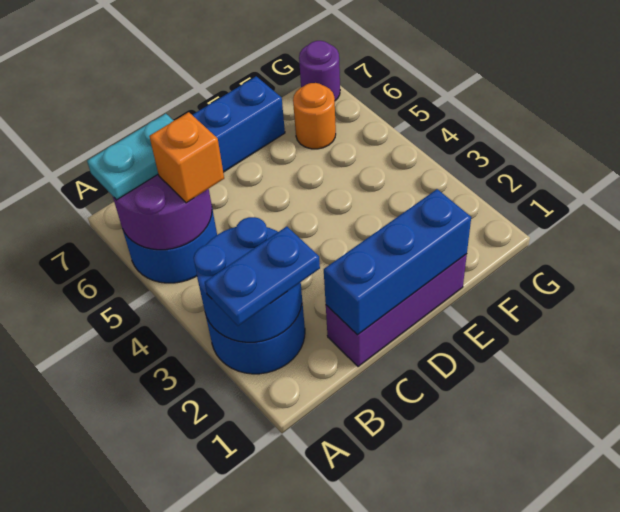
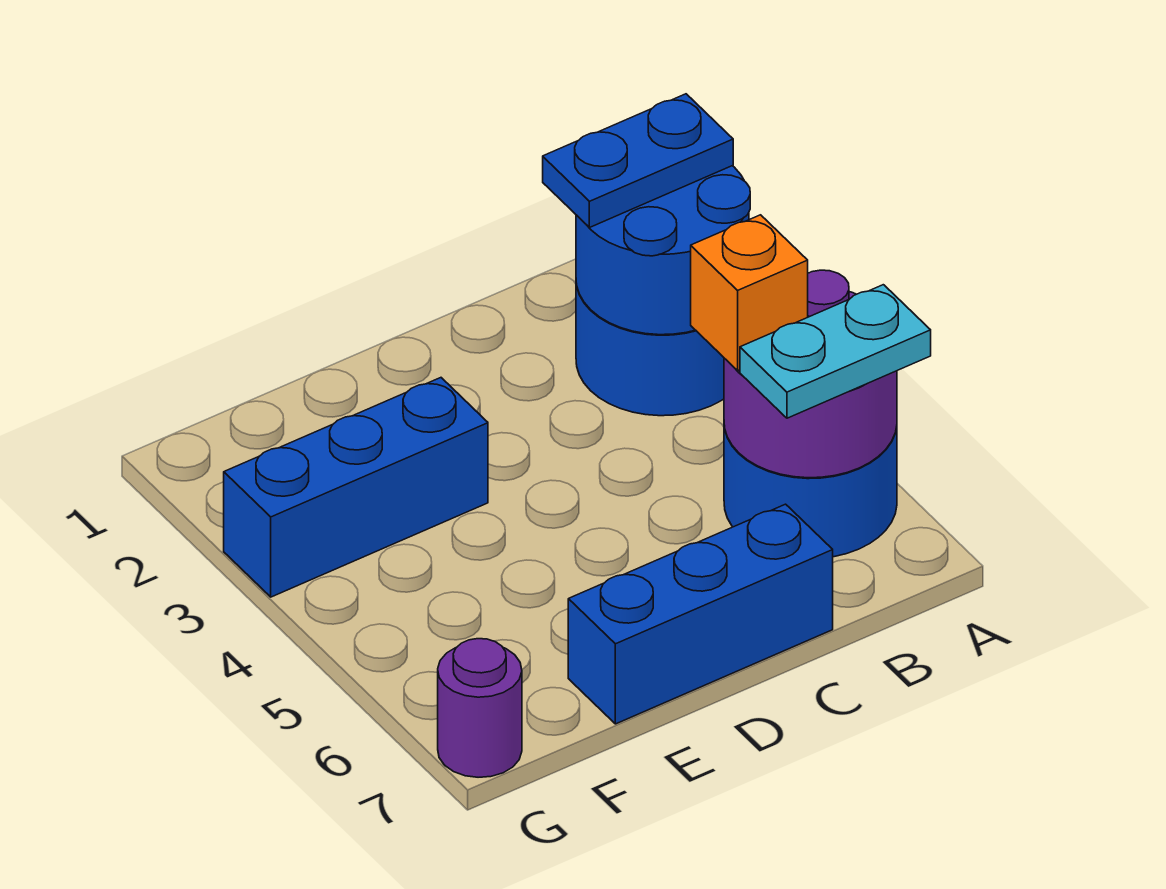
purple 1x3 brick [326,254,467,367] -> none
blue 1x3 brick [324,189,471,335] -> blue 1x3 brick moved to [224,378,488,597]
orange 1x1 round brick [293,83,336,149] -> none

